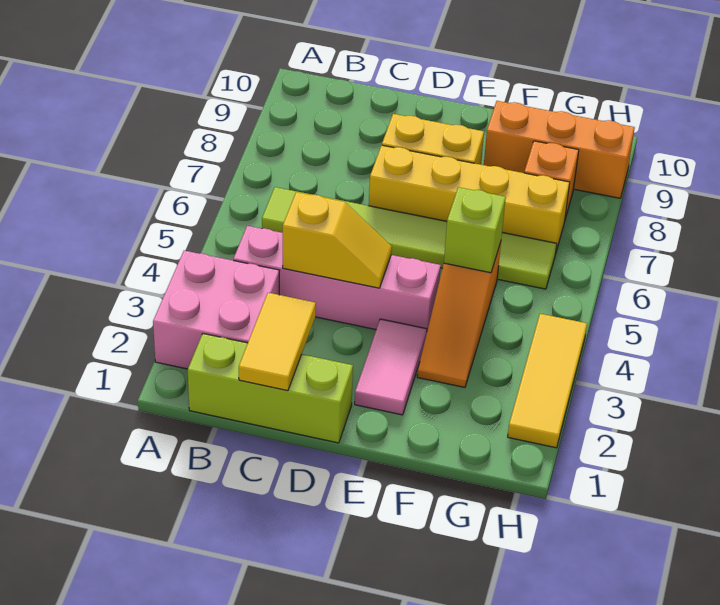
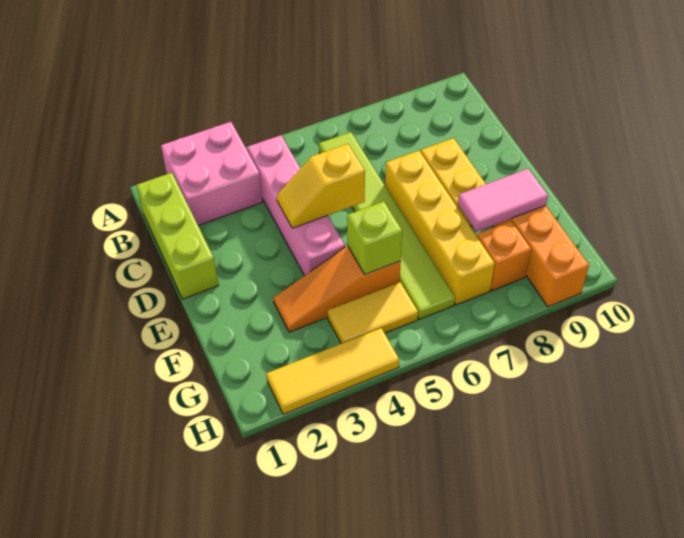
yellow 1x2 tile [239,293,316,391] -> yellow 1x2 tile moved to [328,282,418,344]
yellow 1x2 slope [283,192,392,288] -> yellow 1x2 slope turned to [277,144,365,228]
pink 1x2 tile [355,319,427,415] -> pink 1x2 tile moved to [458,169,548,232]

